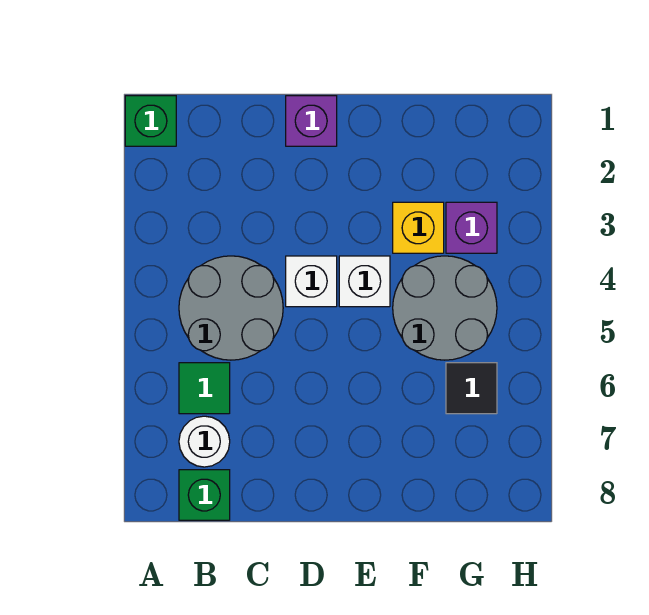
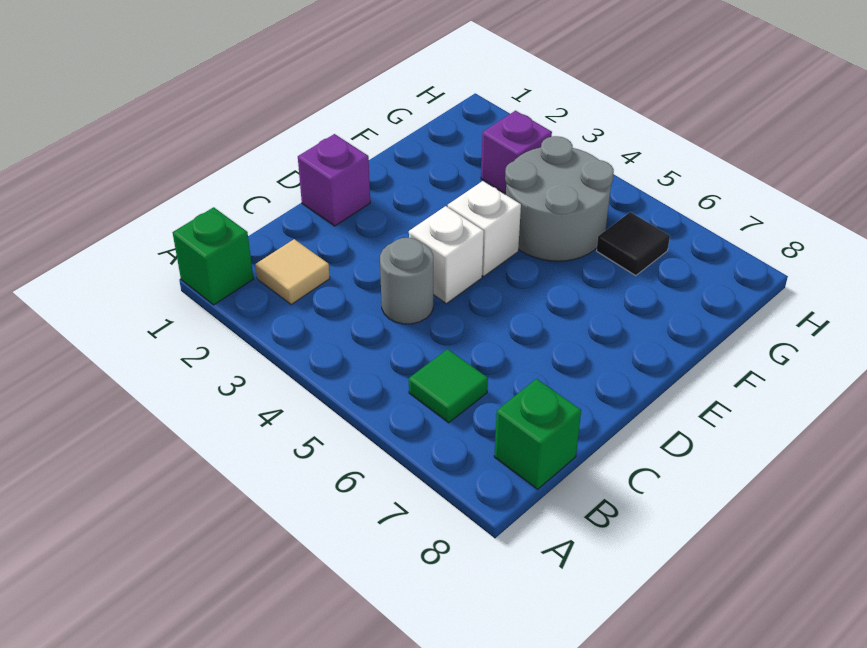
none -> tan 1x1 tile [255,239,330,304]
grey 2x2 round brick [179,256,283,360] -> grey 1x1 round brick [380,238,433,324]
white 1x1 round brick [179,416,230,467] -> none
yellow 1x1 brick [393,202,444,253] -> none

